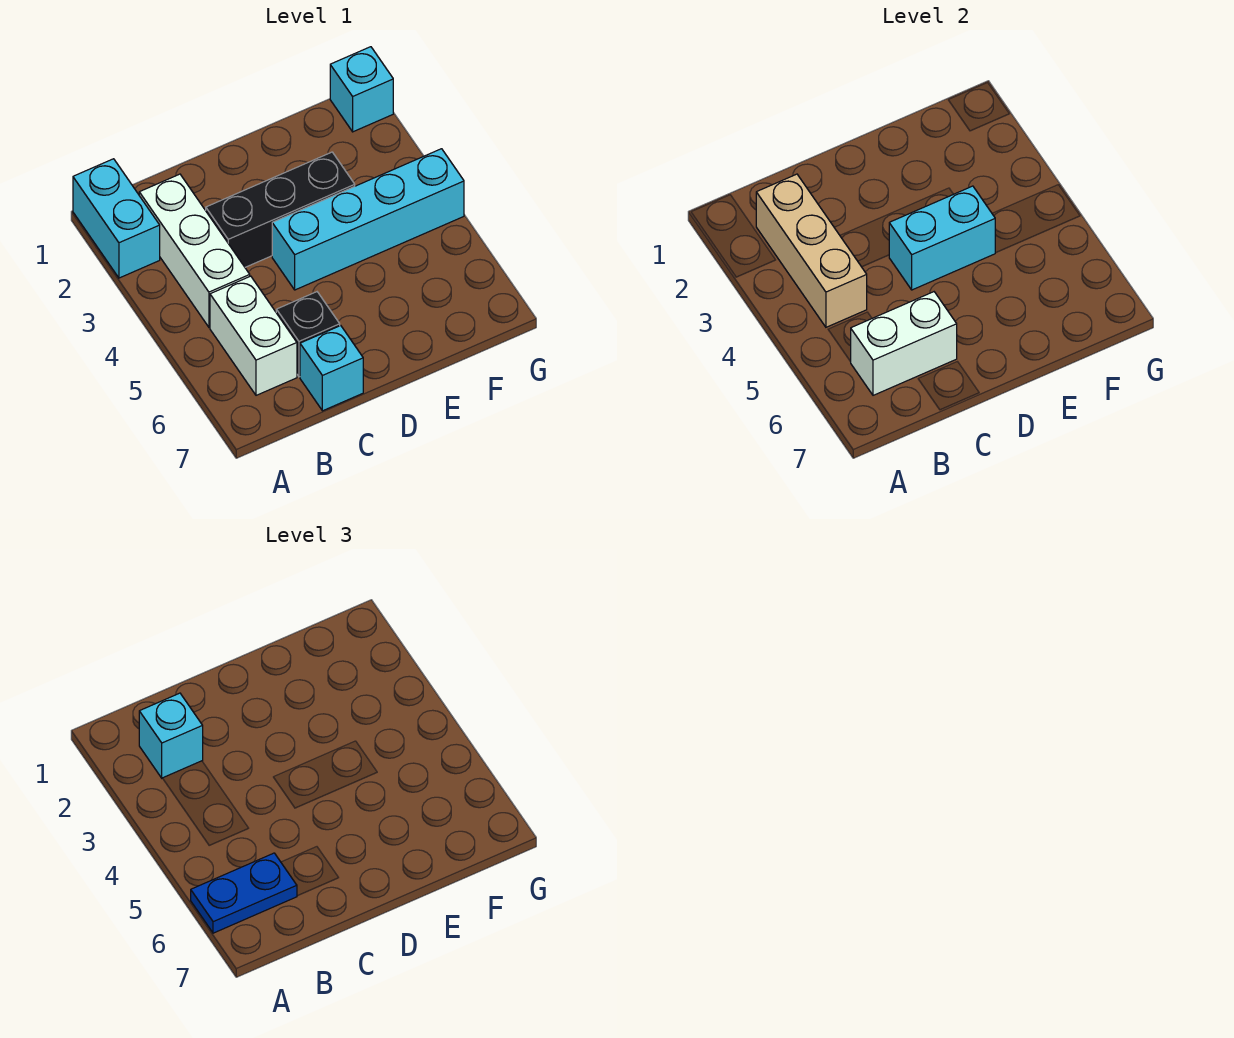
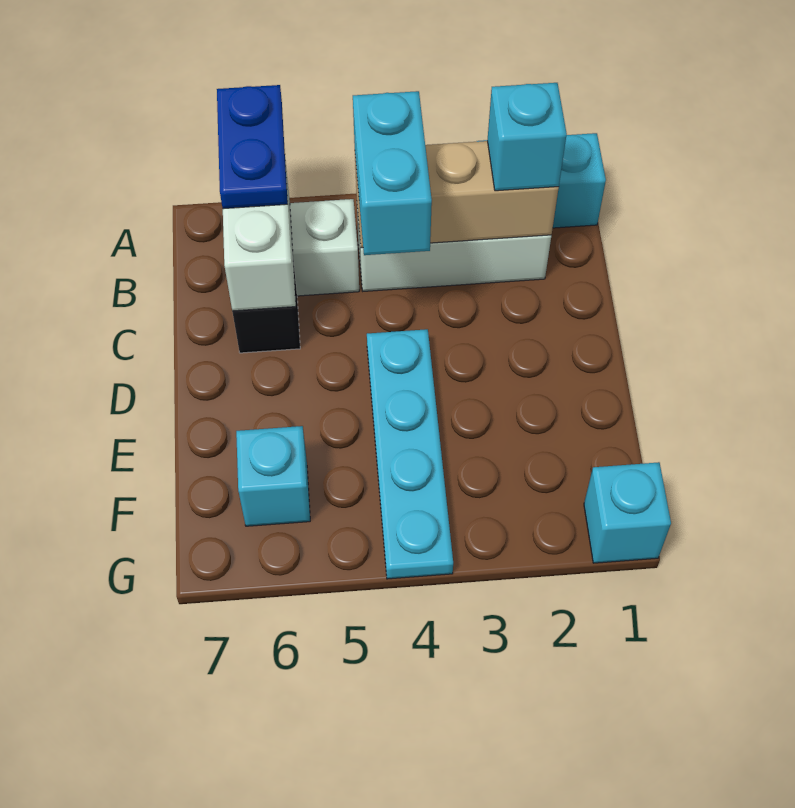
black 1x3 brick [206,152,355,267] -> none
cyan 1x1 brick [300,326,363,411] -> cyan 1x1 brick moved to [236,426,310,526]
cyan 1x4 brick [272,149,464,290] -> cyan 1x4 plate [367,329,453,579]
cyan 1x2 brick [889,186,995,290] -> cyan 1x2 brick moved to [353,91,432,255]

